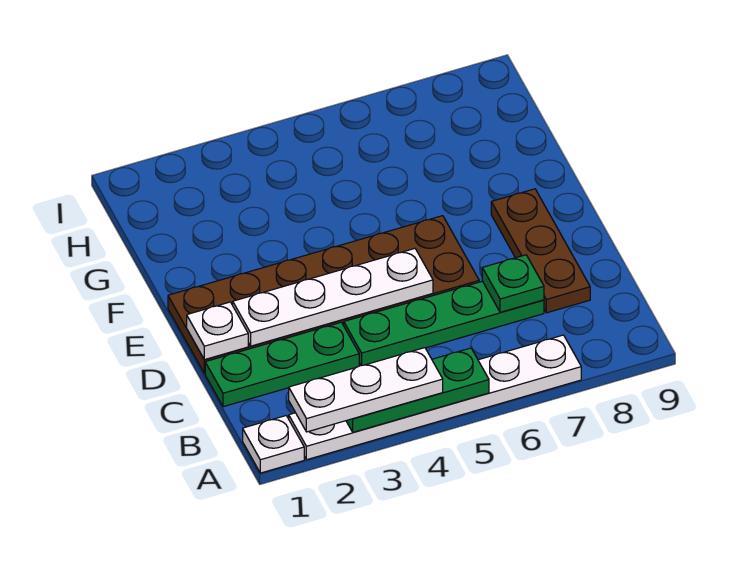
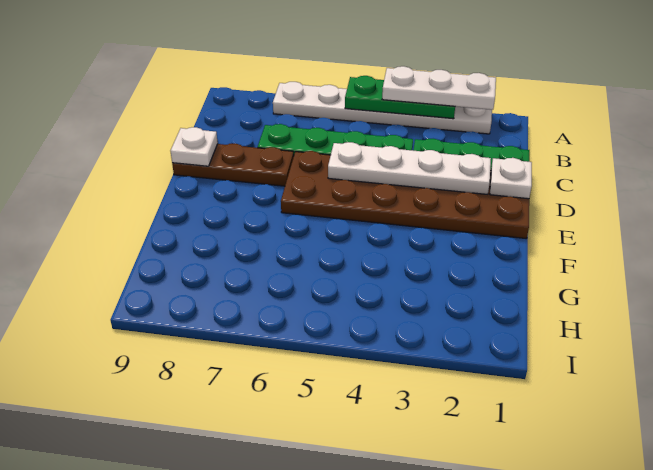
white 1x1 plate [243,416,304,473] -> white 1x1 plate moved to [171,127,218,166]
green 1x1 plate [482,255,544,313] -> none
brown 1x3 plate [491,189,590,313] -> brown 1x3 plate turned to [172,144,294,186]

